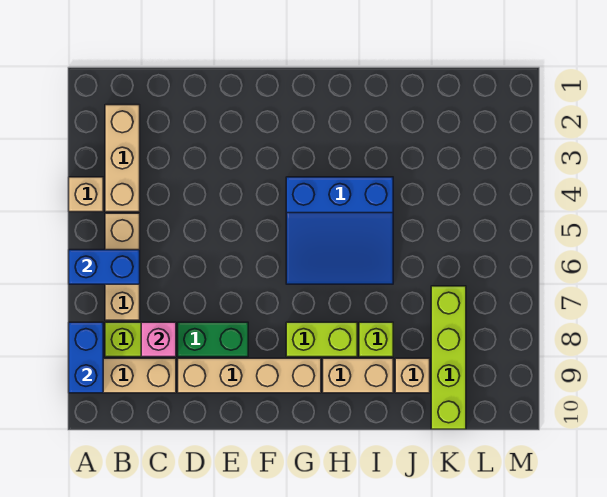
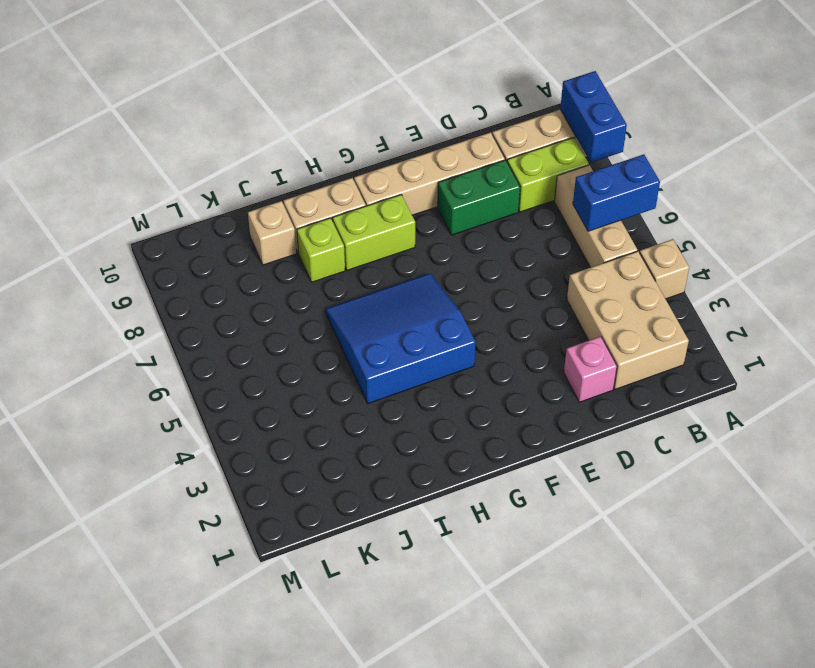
tan 1x3 brick [105,105,140,212] -> tan 2x3 brick [567,251,689,389]
pink 1x1 brick [141,322,176,357] -> pink 1x1 brick moved to [564,336,617,402]
lime 1x4 brick [431,286,466,429] -> none

